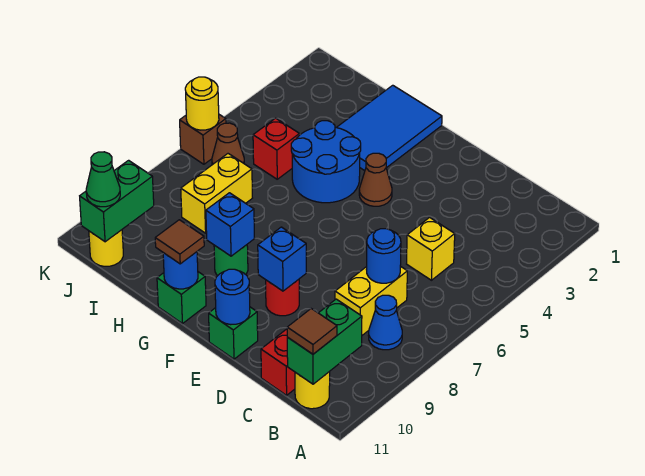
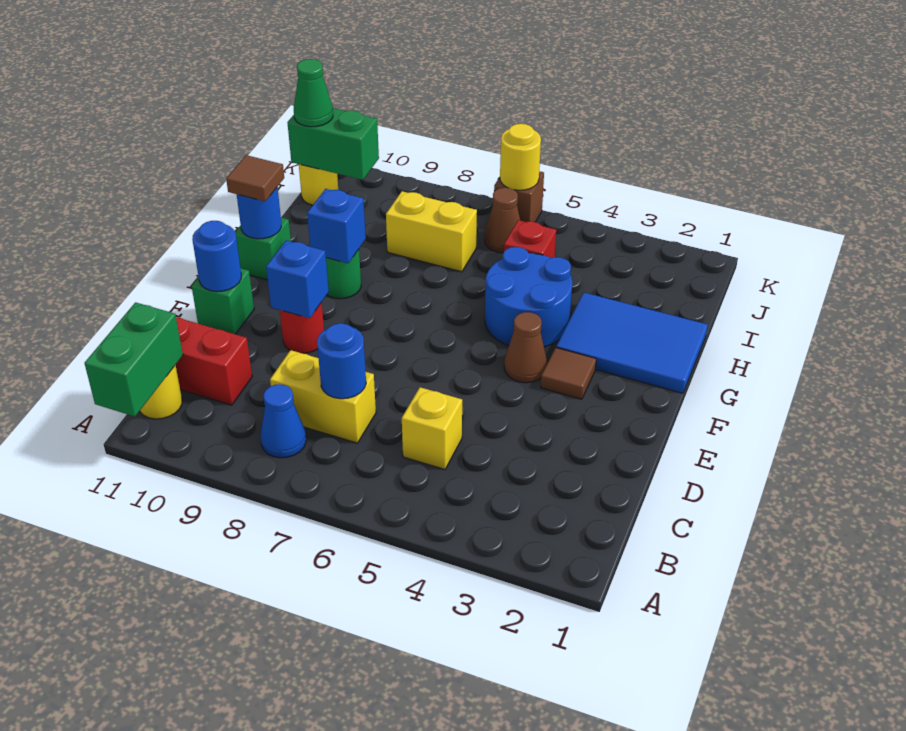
green 1x2 brick [287,299,362,384] -> green 1x2 brick turned to [85,302,183,417]
brown 1x1 tile [287,309,337,354] -> brown 1x1 tile moved to [541,348,596,399]

